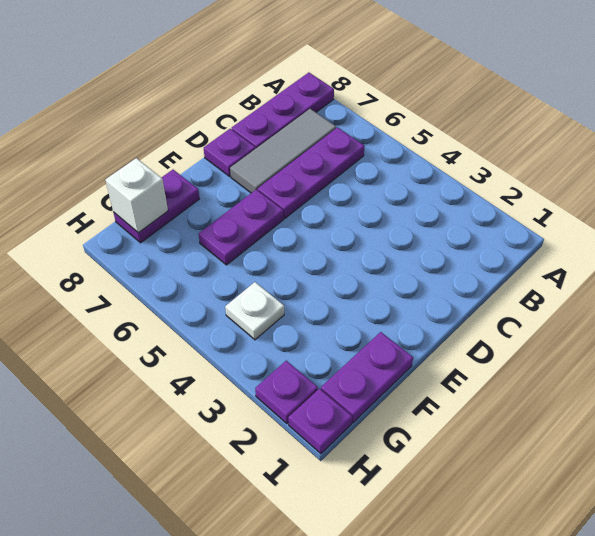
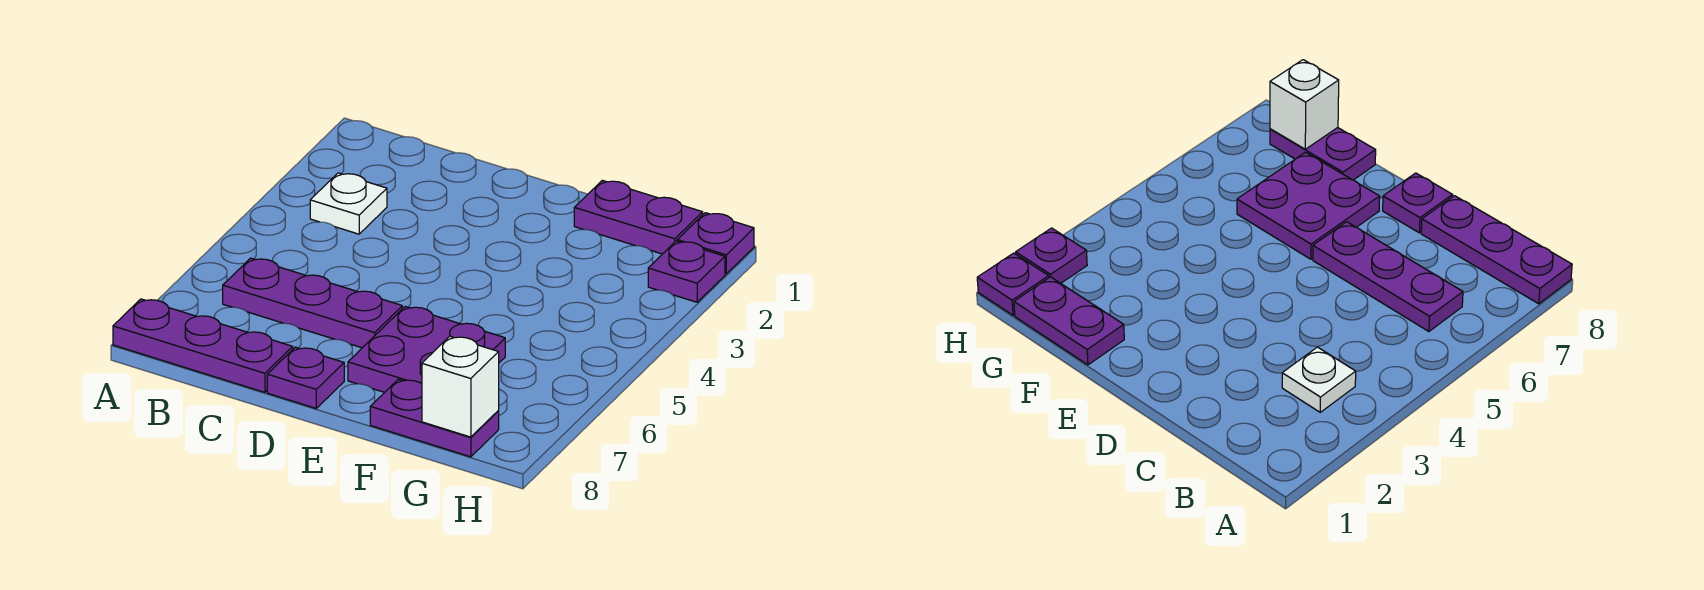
grey 1x3 tile [230,109,336,193] -> none
purple 1x2 plate [199,190,284,265] -> purple 2x2 plate [348,307,505,392]
white 1x1 plate [225,282,284,340] -> white 1x1 plate moved to [310,173,387,234]

